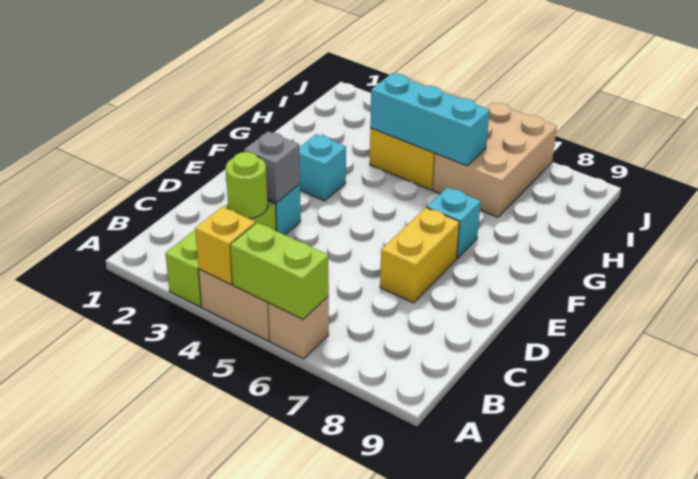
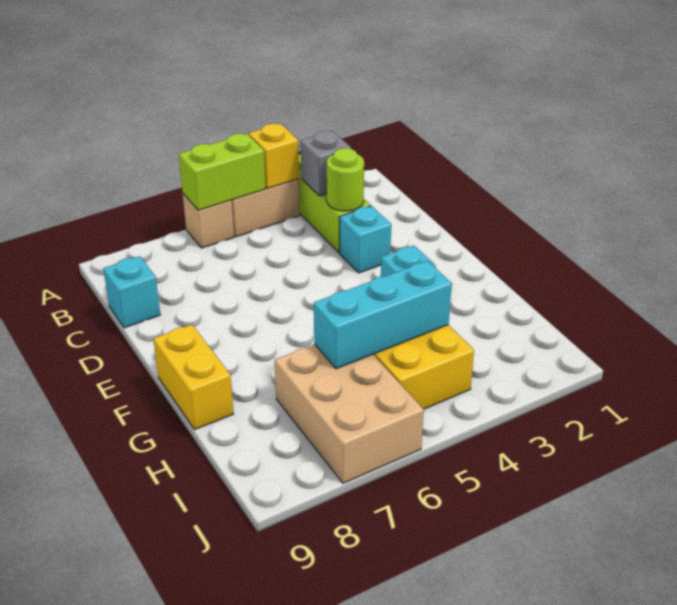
grey 1x1 brick [244,131,300,203] -> grey 1x1 brick moved to [301,131,351,196]
yellow 1x2 brick [380,208,460,303] -> yellow 1x2 brick moved to [153,325,233,430]
cyan 1x1 brick [427,187,481,258] -> cyan 1x1 brick moved to [103,256,160,328]

